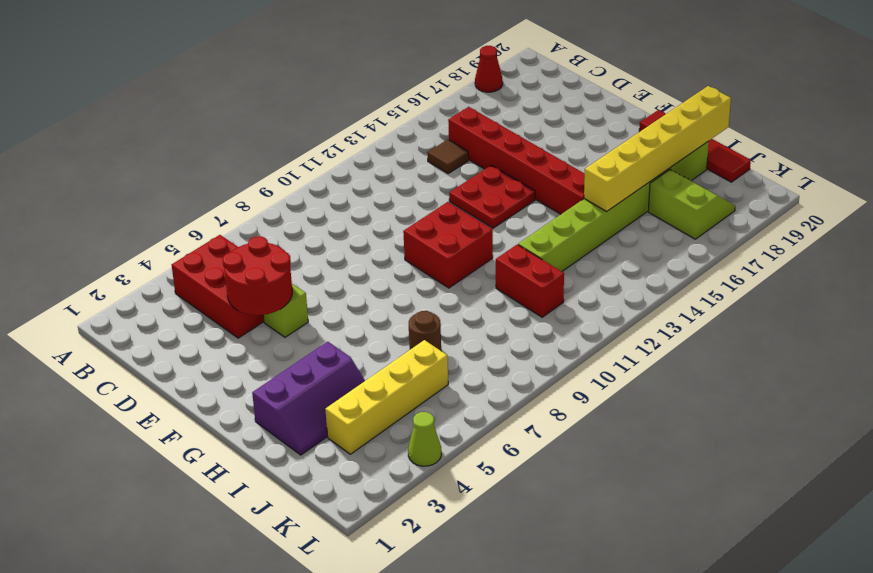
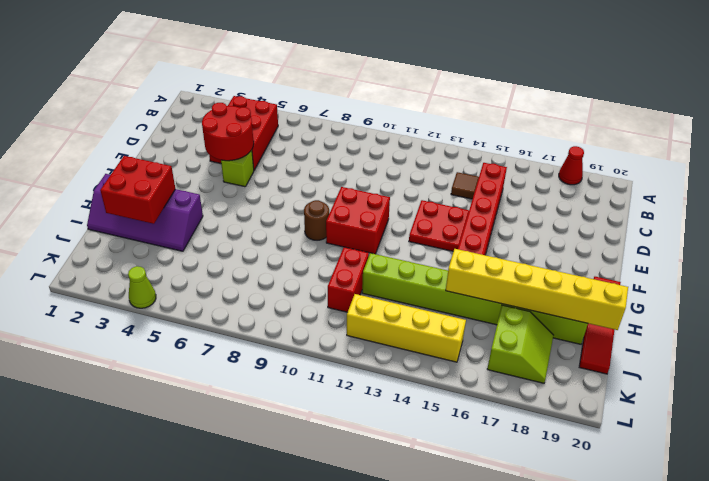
purple 2x3 slope [252,342,365,455] -> purple 2x4 slope [87,174,203,251]
none -> red 2x2 brick [100,156,175,224]
brown 1x1 round brick [409,311,441,351] -> brown 1x1 round brick moved to [304,200,329,240]
yellow 1x4 brick [325,340,448,454] -> yellow 1x4 brick moved to [347,294,466,362]

